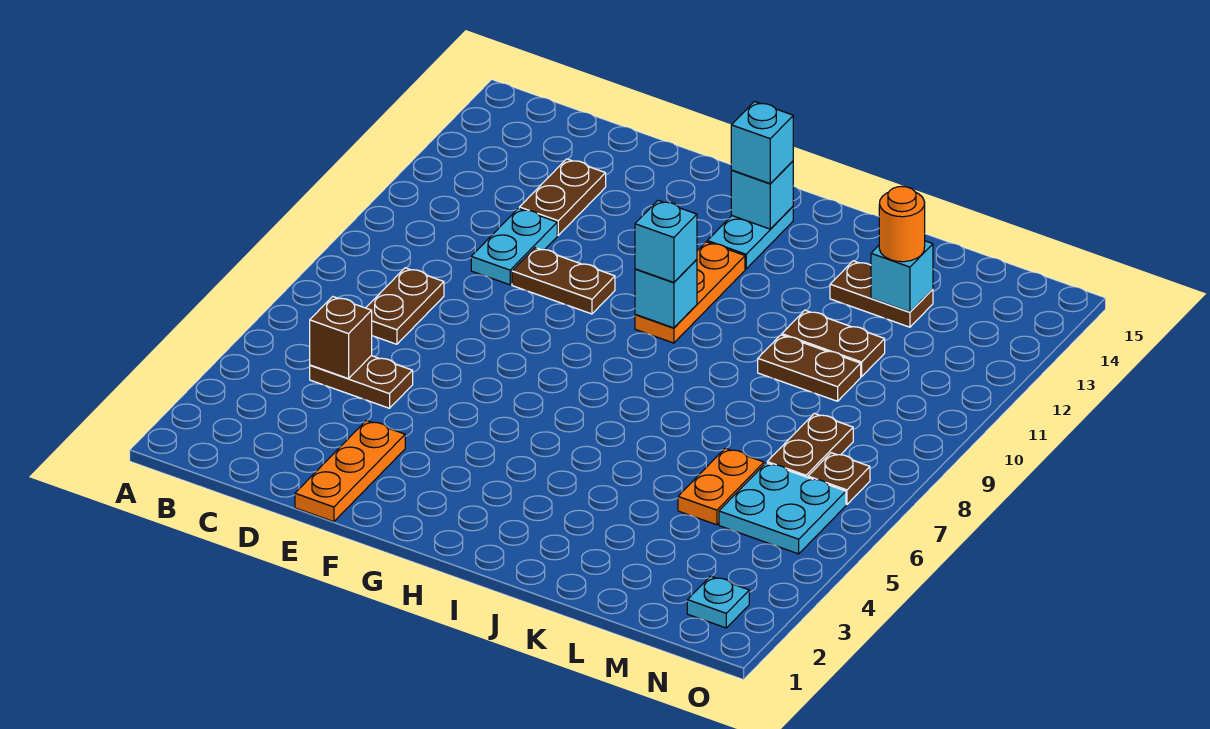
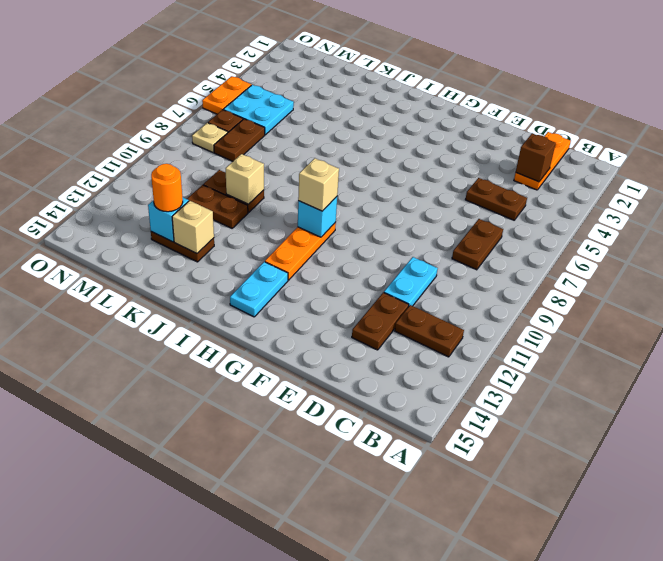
brown 1x1 brick [310,297,372,379] -> brown 1x1 brick moved to [516,134,556,182]
orange 1x3 plate [295,420,405,522] -> orange 1x3 plate moved to [514,132,571,190]
brown 1x2 plate [512,248,615,314] -> brown 1x2 plate moved to [395,305,464,357]
cyan 1x1 brick [635,200,697,282] -> tan 1x1 brick [298,158,339,211]
cyan 1x1 brick [731,161,793,229] -> none
cyan 1x1 brick [731,102,793,183] -> none
none -> tan 1x1 brick [226,154,264,204]
none -> tan 1x1 brick [172,201,214,253]
orange 1x2 plate [678,448,764,525] -> orange 1x2 plate moved to [202,76,251,114]
cyan 1x1 plate [687,576,749,628] -> none
none -> tan 1x1 plate [192,123,228,152]

